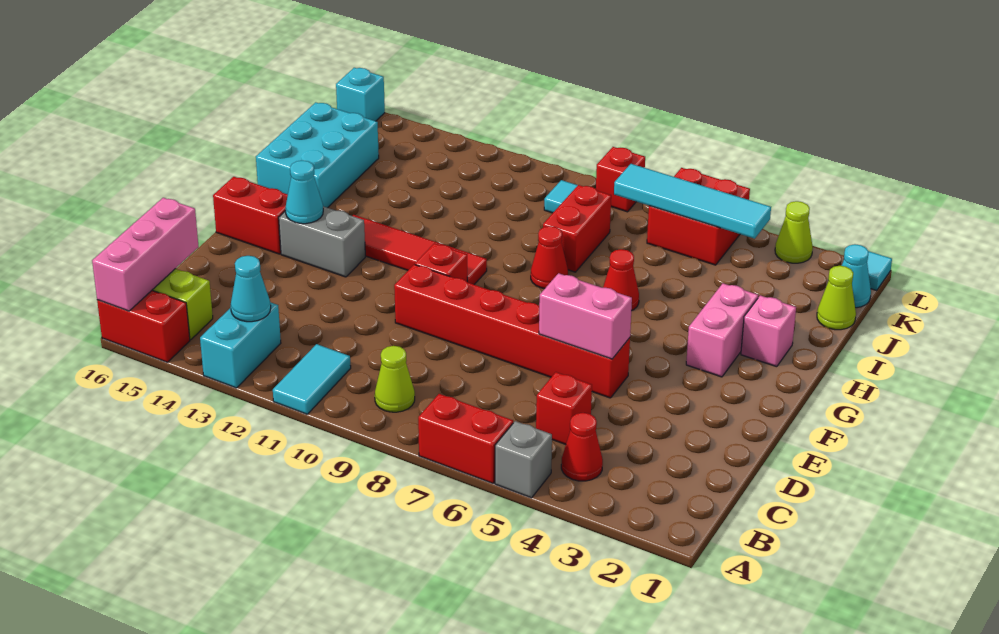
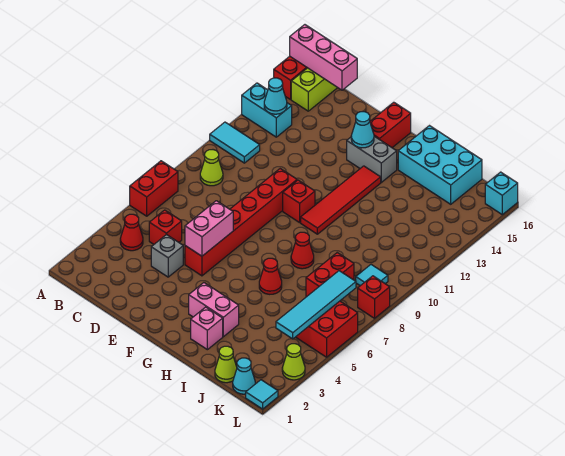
grey 1x1 brick [495,421,552,498] -> grey 1x1 brick moved to [151,234,183,277]
grey 1x2 brick [279,206,365,277] -> grey 1x2 brick turned to [347,136,397,182]
red 1x2 brick [543,185,611,272] -> red 1x2 brick turned to [306,253,354,297]

